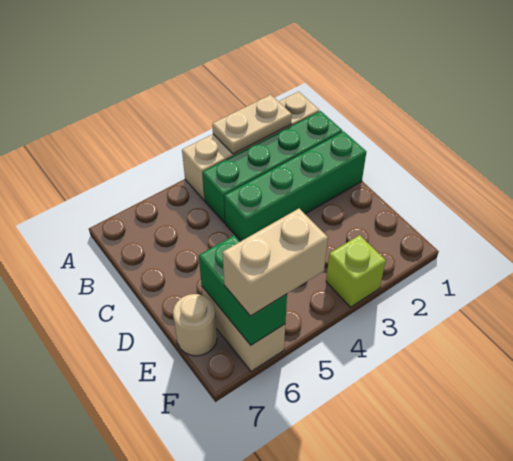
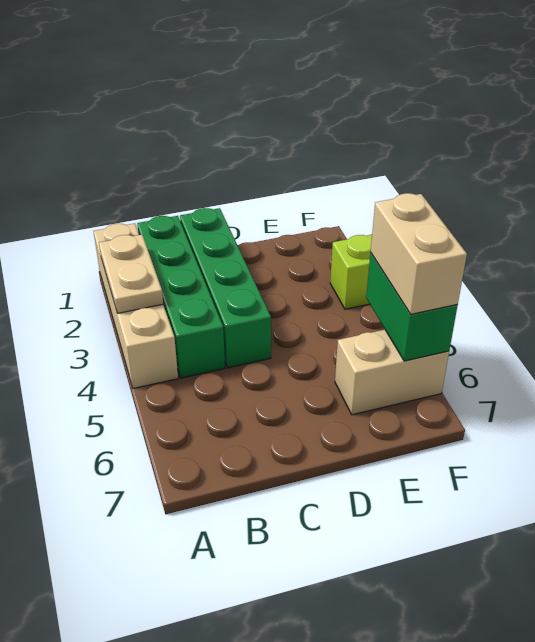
green 1x2 brick [199,235,287,345] -> green 1x2 brick turned to [366,253,458,361]
tan 1x1 round brick [173,294,217,356] -> none

